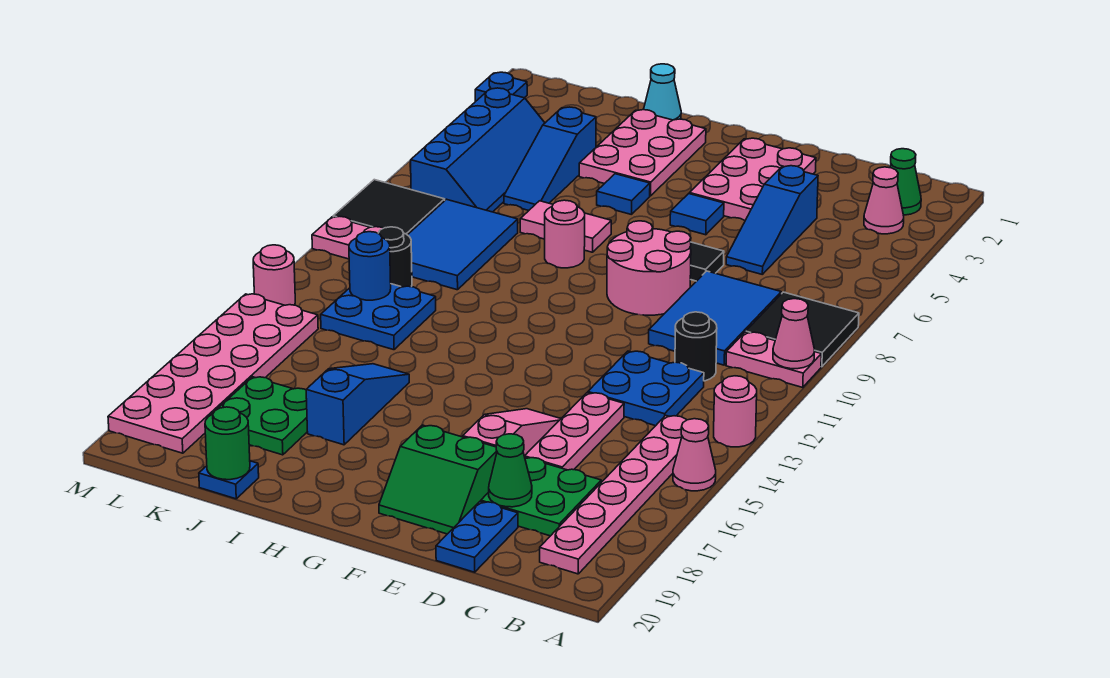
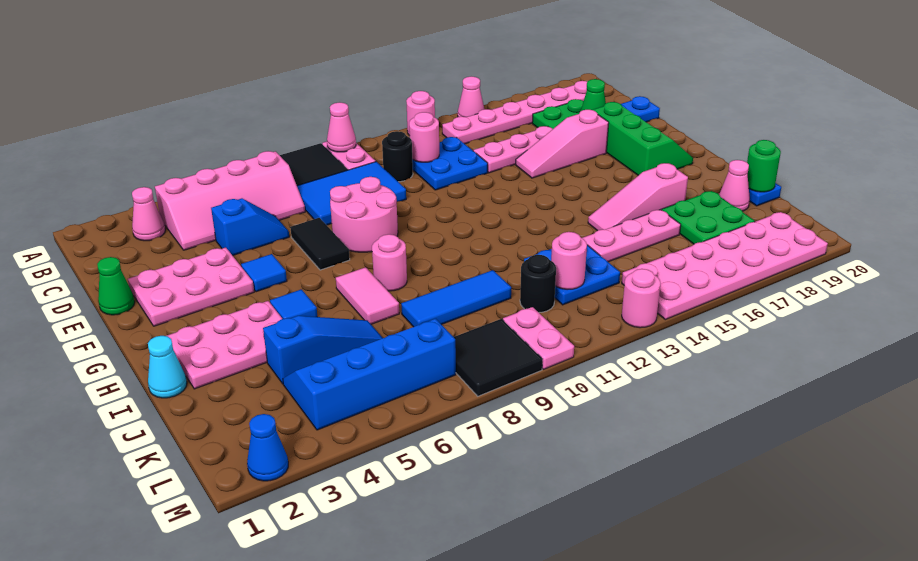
green 1x1 cone [890,149,921,215] -> green 1x1 cone moved to [97,257,135,315]
none -> pink 2x4 slope [155,151,305,250]
none -> pink 1x1 round brick [409,112,439,162]
blue 1x3 slope [726,166,818,274] -> blue 1x2 slope [211,198,289,256]
green 2x2 slope [379,425,497,534] -> green 2x3 slope [593,102,693,175]
blue 1x3 slope [306,364,409,445] -> pink 1x3 slope [588,163,688,231]
blue 2x3 tile [408,199,518,290] -> blue 1x3 tile [401,270,511,327]
none -> pink 1x3 plate [583,210,681,262]
none -> pink 1x1 cone [719,160,750,211]
blue 1x1 round brick [349,232,391,300] -> pink 1x1 round brick [551,232,587,290]
blue 1x1 plate [475,72,527,102] -> blue 1x1 cone [247,414,288,481]

